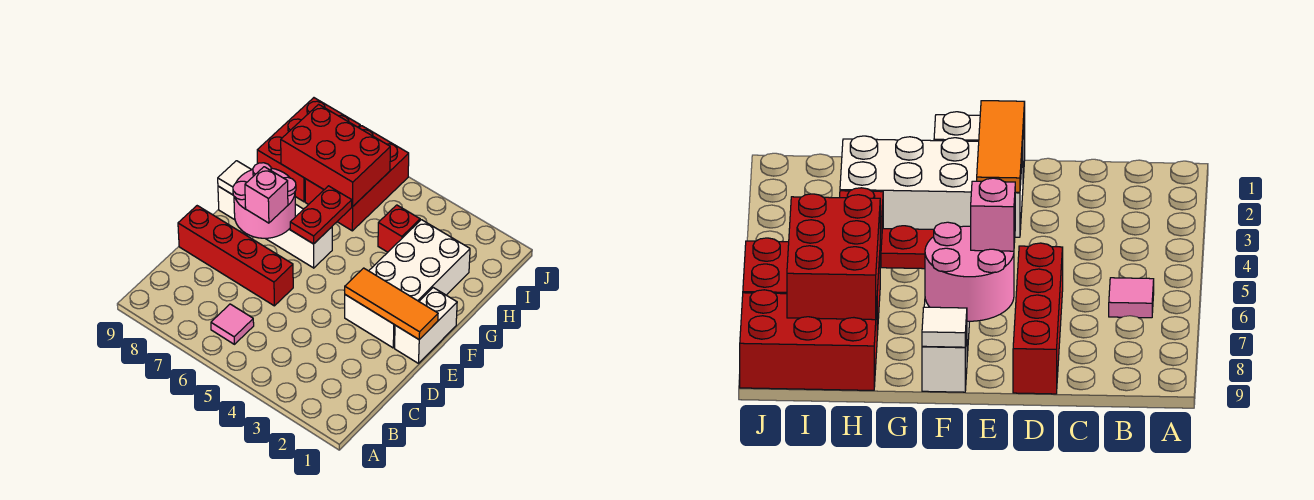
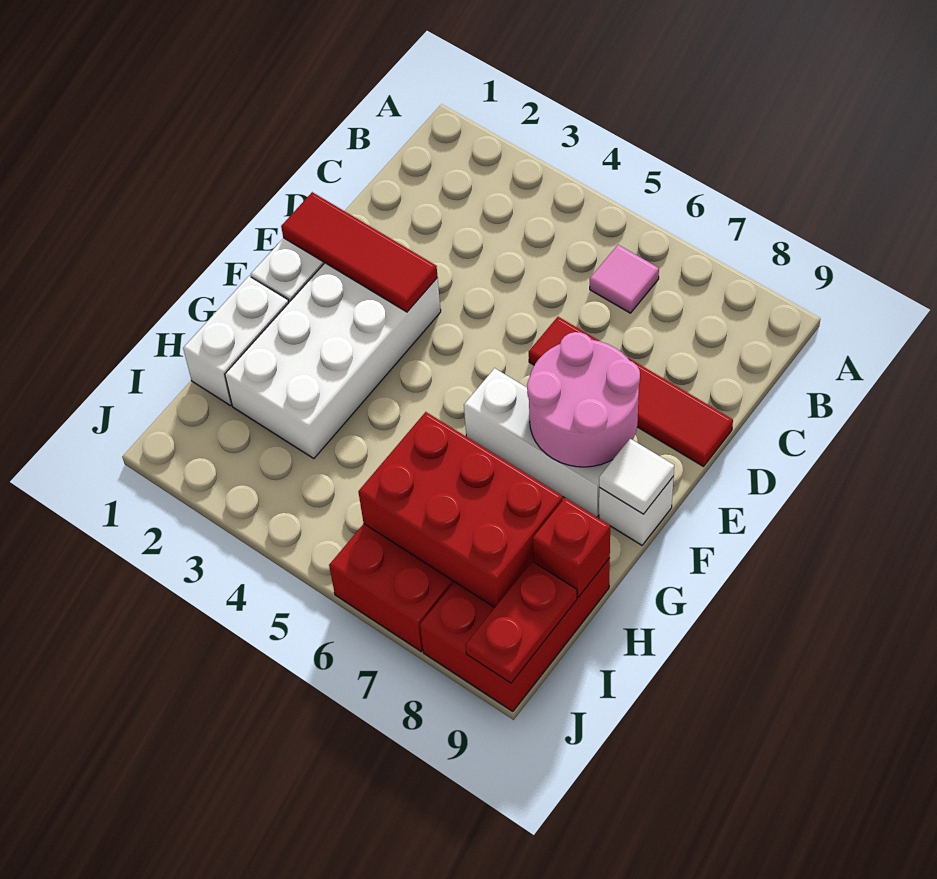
red 1x4 brick [178,206,293,306] -> red 1x4 tile [529,317,733,467]
orange 1x3 tile [345,268,438,340] -> red 1x3 tile [281,192,438,312]
pink 1x1 brick [245,167,288,223] -> none
red 1x2 plate [290,186,352,244] -> red 1x2 plate moved to [465,561,577,683]
none -> white 1x2 brick [183,276,289,406]
red 1x1 brick [378,205,420,252] -> red 1x1 brick moved to [533,498,610,597]

